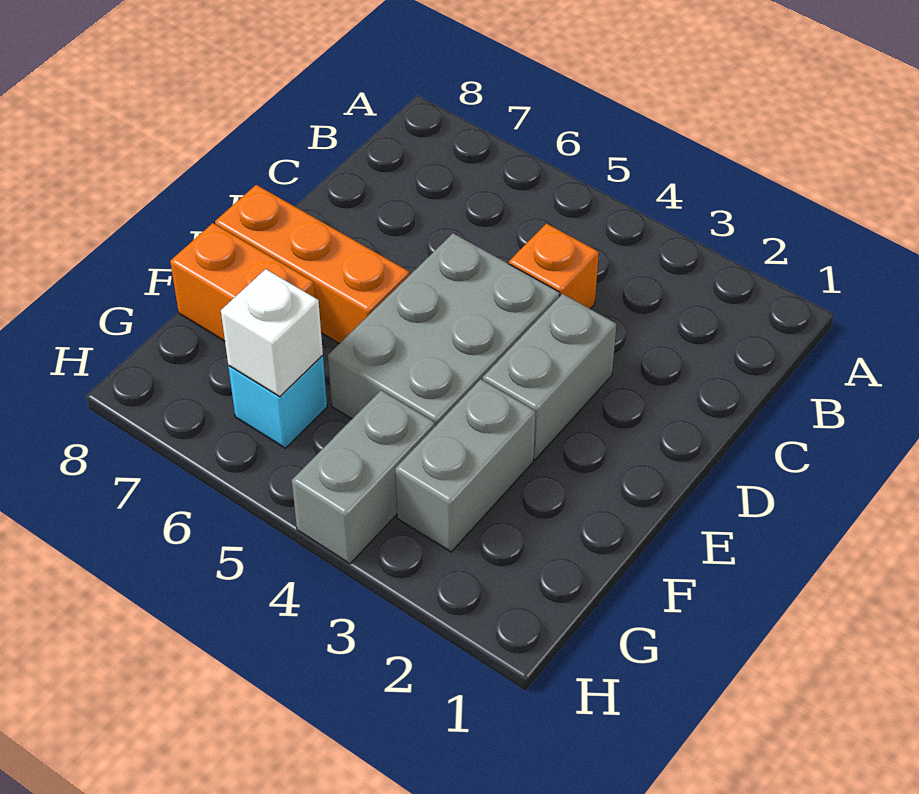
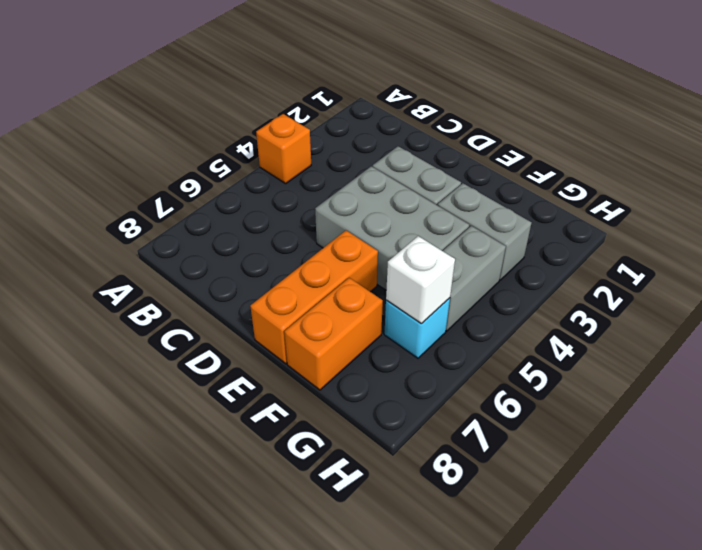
orange 1x1 brick [509,224,599,309] -> orange 1x1 brick moved to [256,114,311,184]
grey 1x2 brick [292,390,435,564] -> grey 1x2 brick turned to [443,226,506,331]

